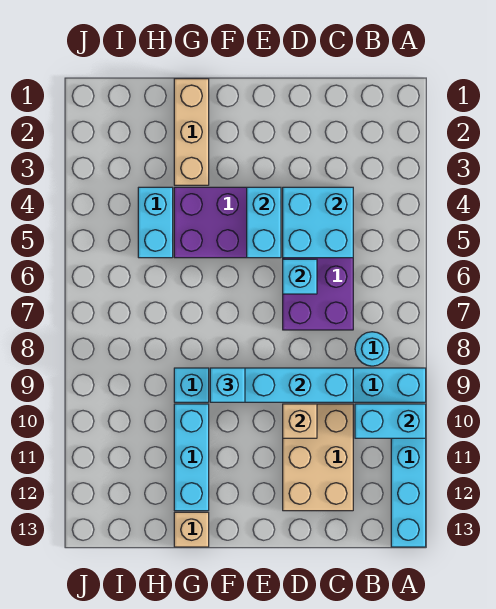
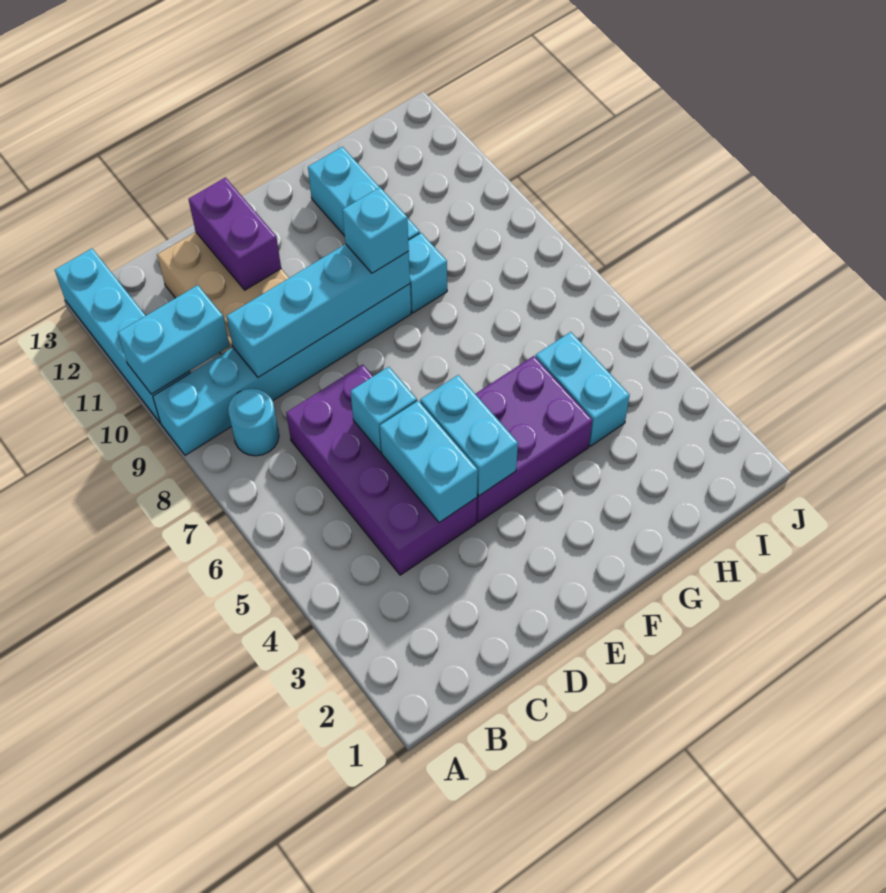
cyan 2x2 brick [283,187,353,258] -> cyan 1x2 brick [380,401,478,523]
tan 1x1 brick [283,404,317,438] -> none
none -> purple 1x2 brick [188,177,281,290]
tan 1x3 brick [174,79,209,185] -> none
tan 1x1 brick [174,512,209,547] -> none

